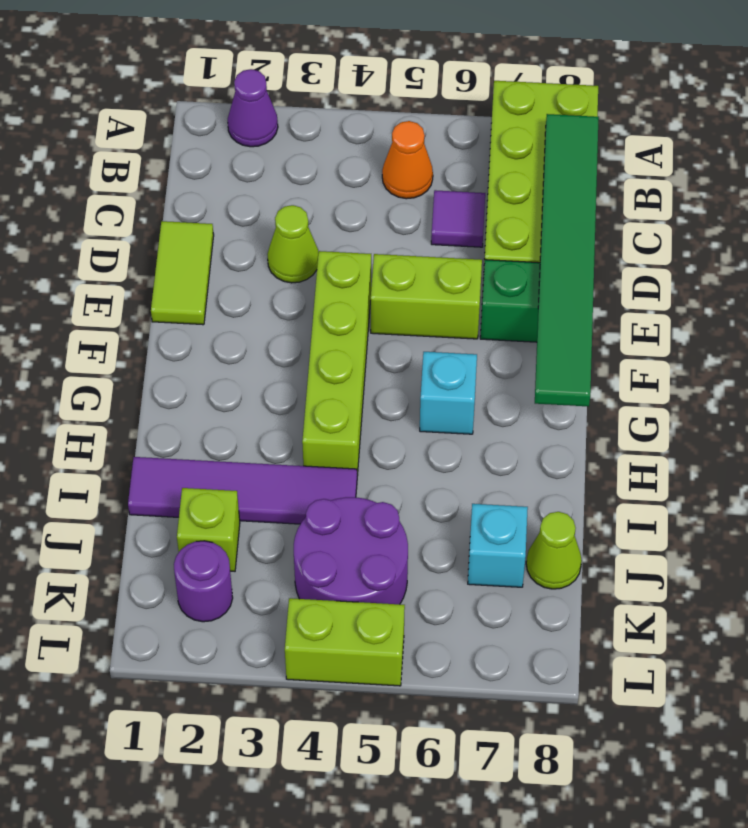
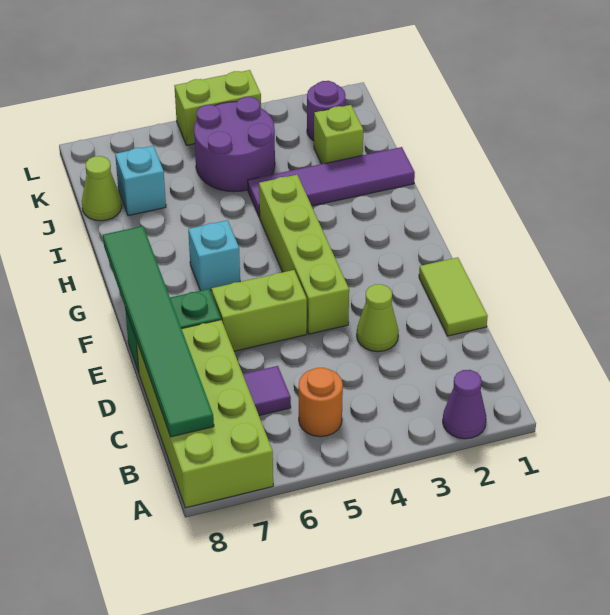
orange 1x1 cone [382,121,433,199] -> orange 1x1 round brick [299,368,343,437]

